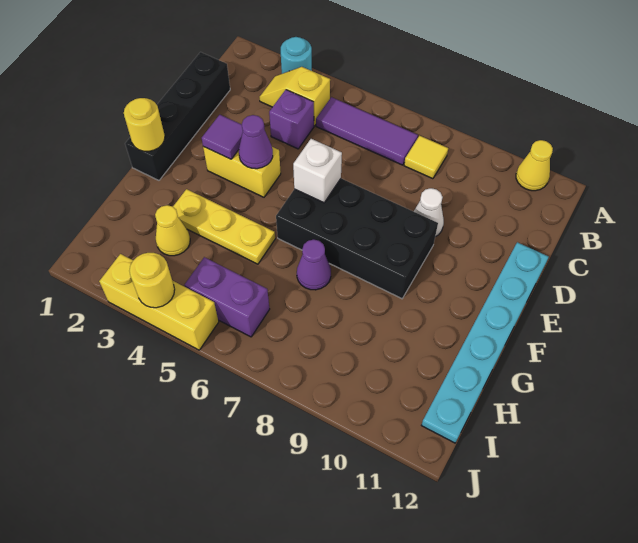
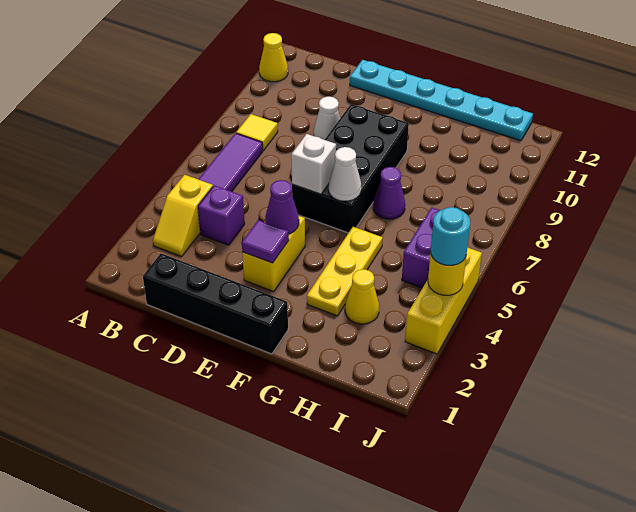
cyan 1x1 round brick [281,37,312,74] -> cyan 1x1 round brick moved to [431,207,470,265]
yellow 1x1 round brick [124,98,165,151] -> none
none -> white 1x1 cone [329,147,361,201]

